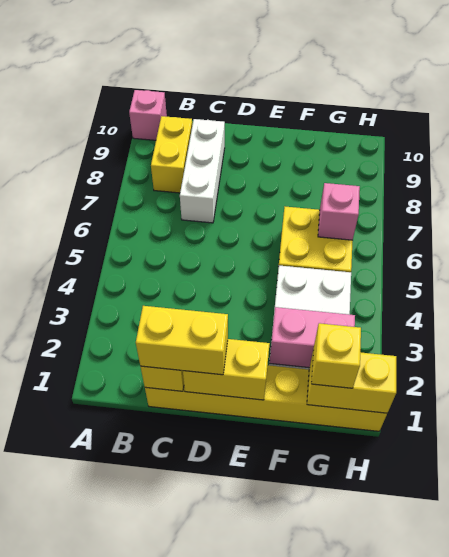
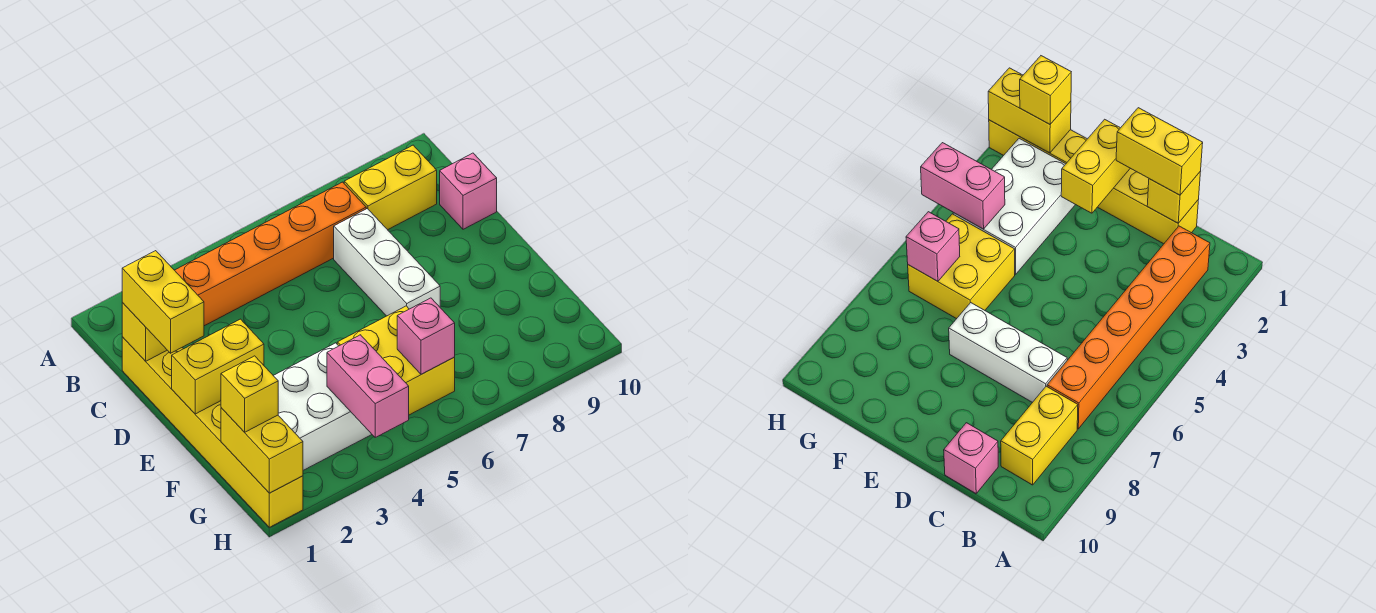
pink 1x1 brick [129,90,167,140] -> pink 1x1 brick moved to [440,153,497,229]
none -> orange 1x6 brick [175,182,366,326]
white 1x3 brick [180,119,225,223] -> white 1x3 brick turned to [334,209,440,316]
yellow 1x2 brick [183,339,270,400] -> yellow 1x2 brick turned to [172,319,264,414]
pink 1x2 brick [269,307,355,368] -> pink 1x2 brick moved to [327,335,409,437]

